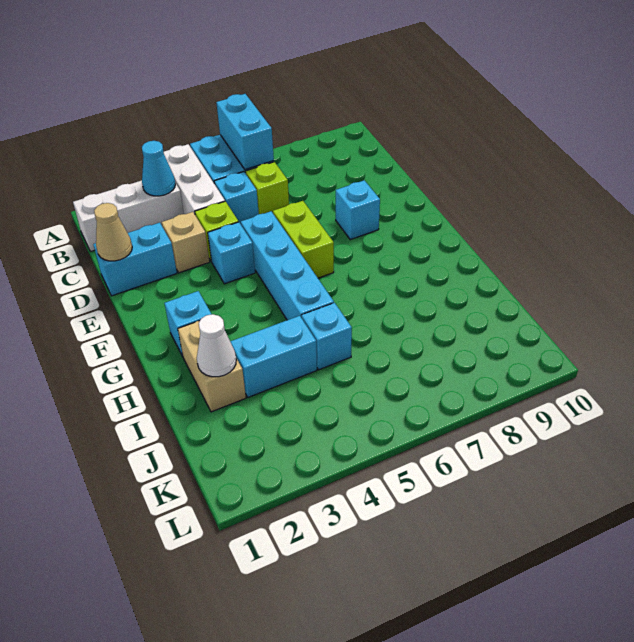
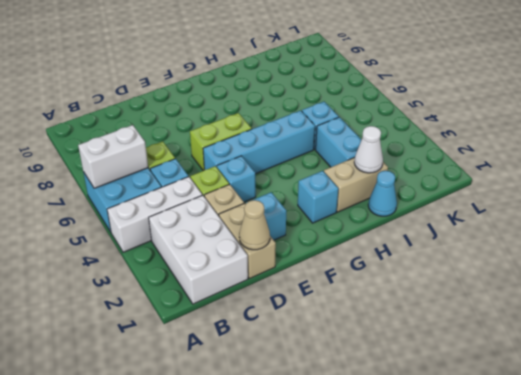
cyan 1x2 brick [216,94,274,170] -> white 1x2 brick [78,125,148,188]
white 1x3 brick [73,180,184,251] -> white 2x3 brick [149,195,248,304]
cyan 1x1 cone [142,141,175,196] -> cyan 1x1 cone moved to [368,171,397,216]
cyan 1x2 brick [93,223,177,296] -> tan 1x2 brick [219,203,276,279]
cyan 1x1 brick [336,180,380,240] -> cyan 1x1 brick moved to [246,192,286,240]

